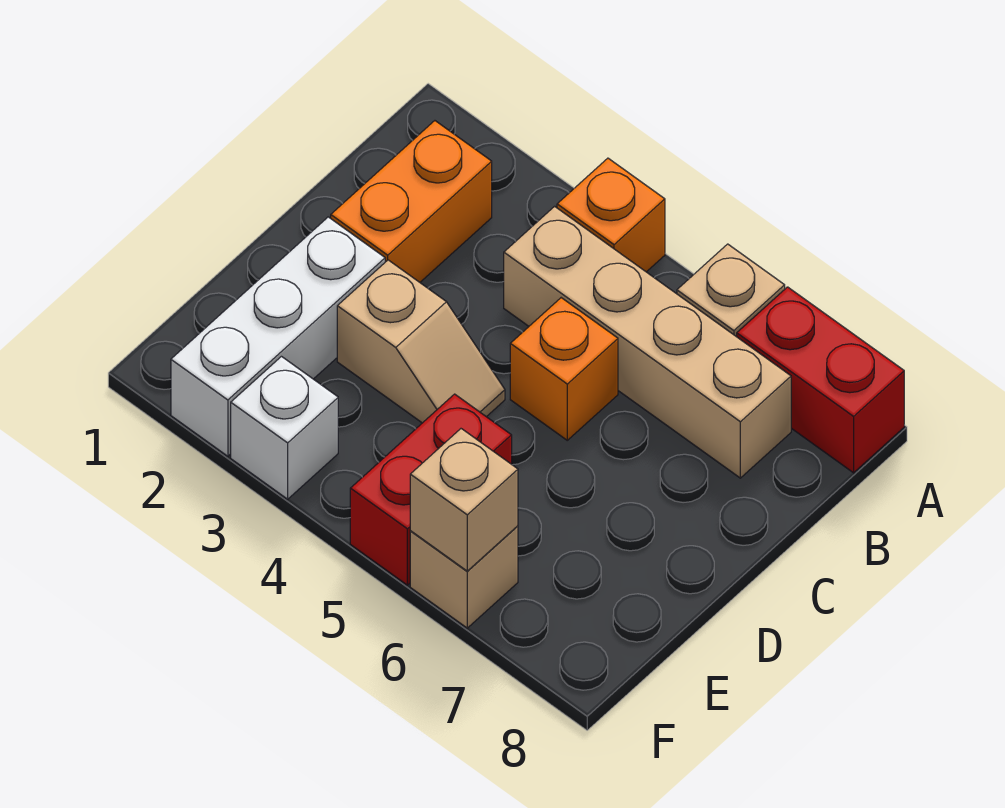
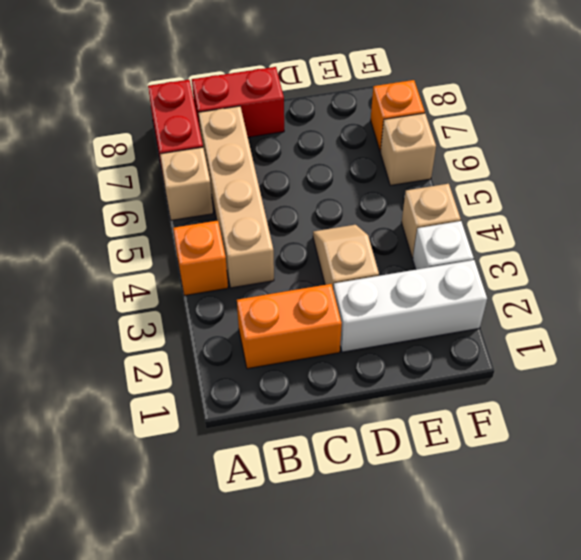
orange 1x1 brick [510,298,618,440] -> orange 1x1 brick moved to [371,80,425,151]
red 1x2 brick [350,394,512,585] -> red 1x2 brick moved to [192,67,284,137]
tan 1x1 brick [410,429,518,571] -> tan 1x1 brick moved to [401,184,461,258]

